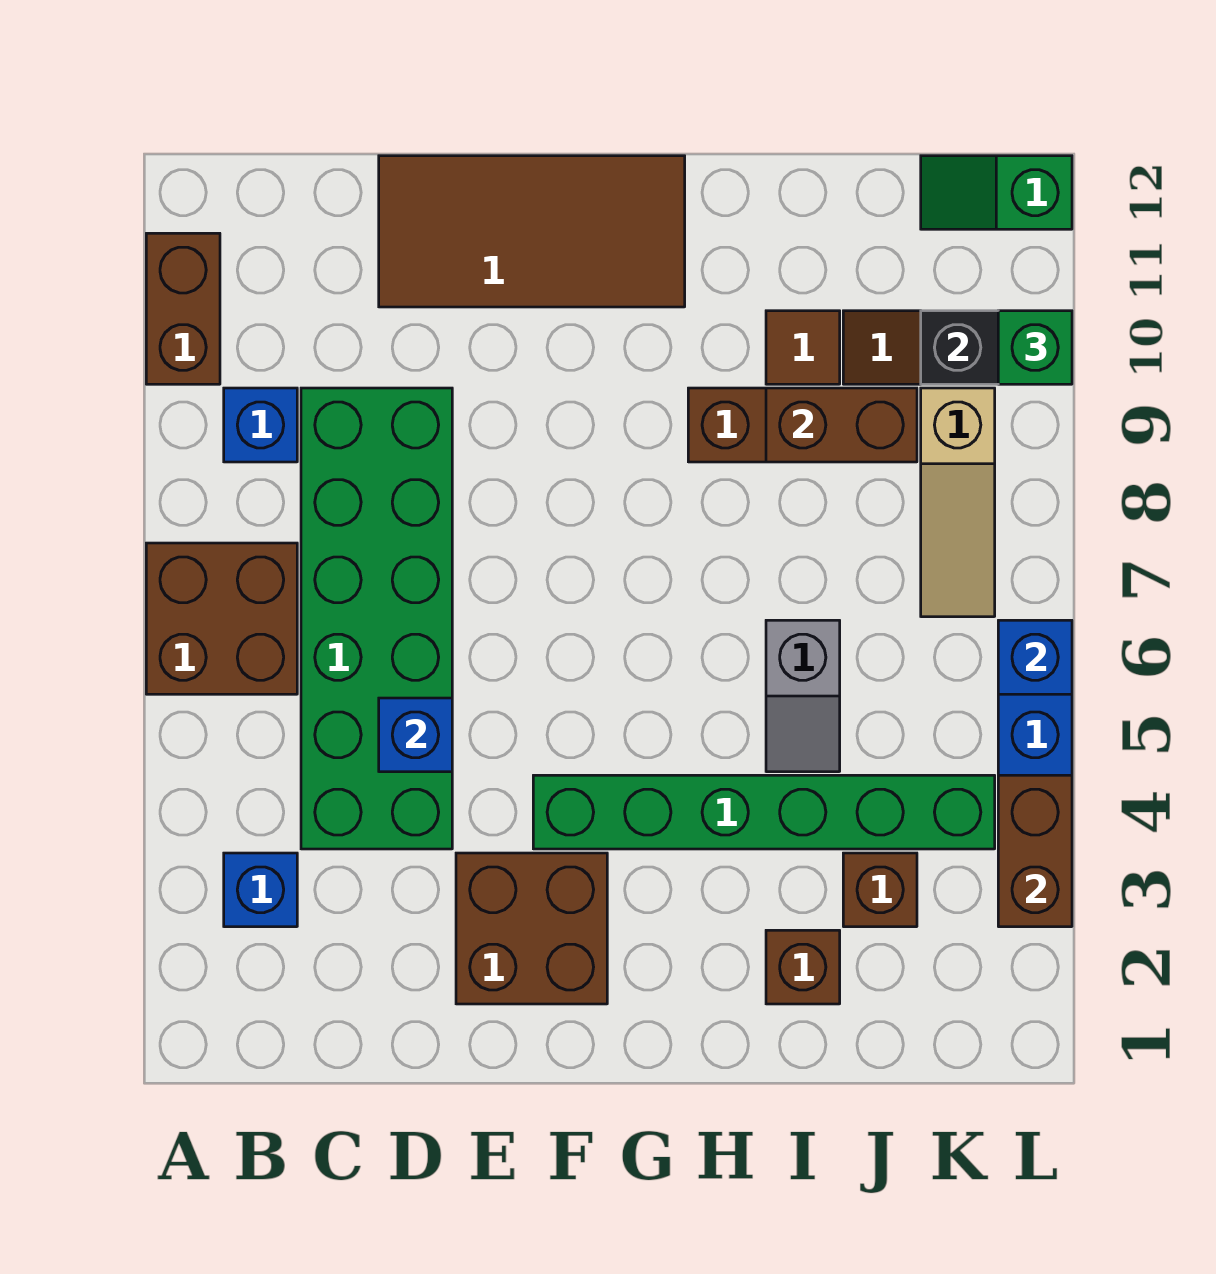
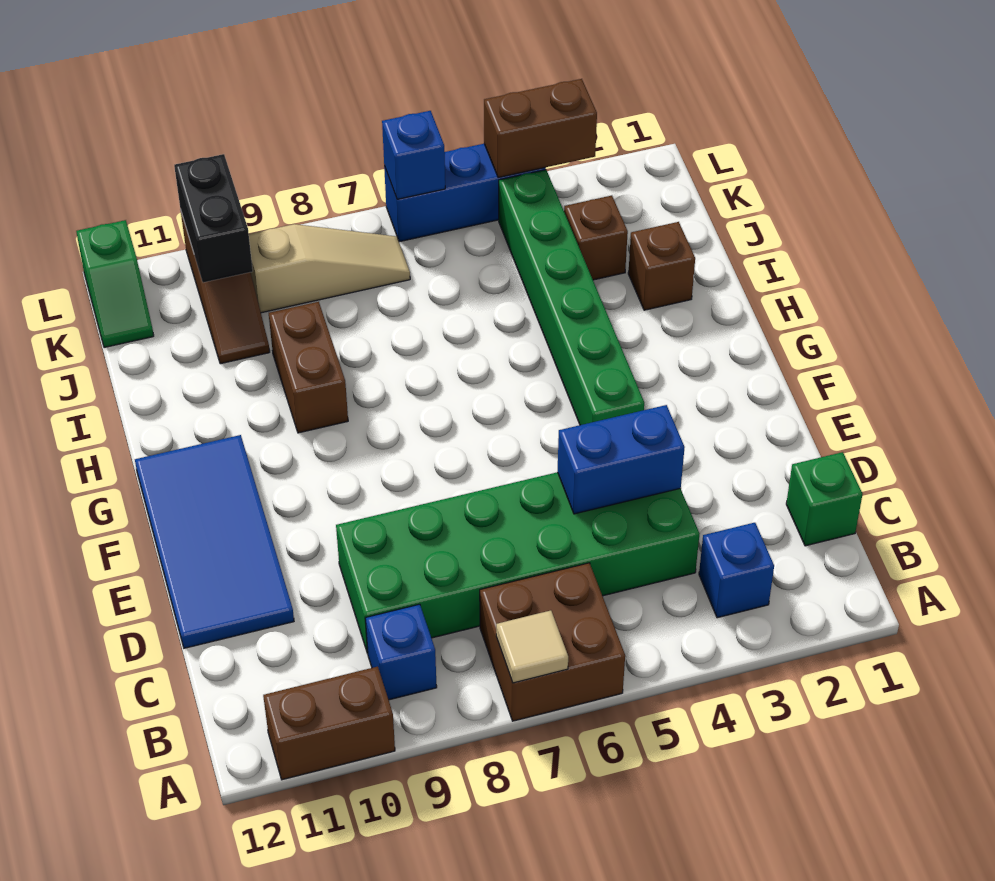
none -> tan 1x1 tile [496,610,568,683]
blue 1x1 brick [379,698,452,772] -> blue 1x2 brick [558,405,685,514]
brown 2x4 tile [379,156,685,307] -> blue 2x4 tile [135,435,294,648]
brown 2x2 brick [456,853,607,1004] -> none
grey 1x2 slope [766,620,840,772] -> none
brown 1x2 brick [766,388,917,462] -> none
brown 1x1 tile [766,311,840,384] -> none
green 1x1 brick [998,311,1072,384] -> green 1x1 brick moved to [786,452,863,546]

